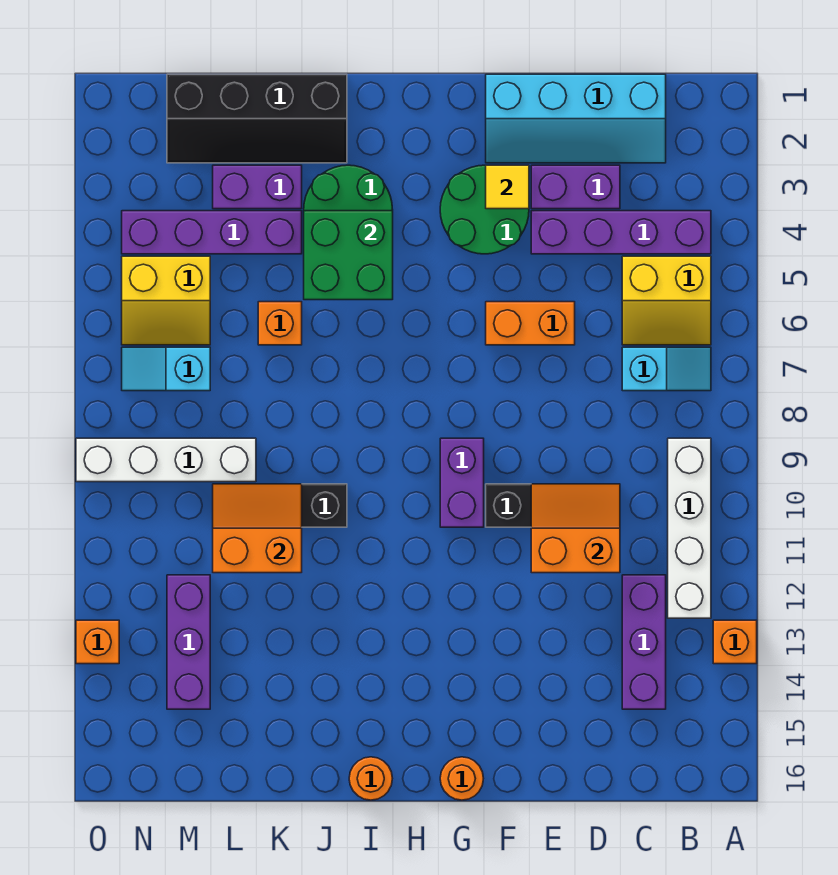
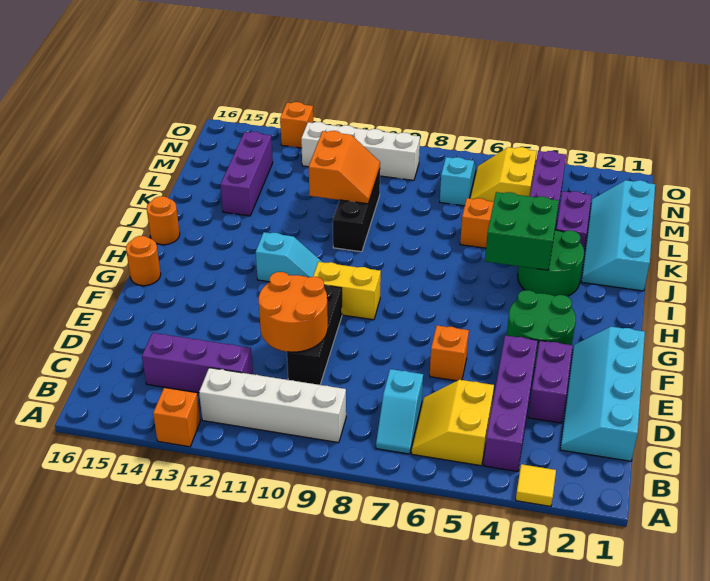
orange 2x2 slope [531,484,620,573] -> orange 2x2 round brick [259,272,328,352]
orange 1x2 brick [486,302,575,345] -> orange 1x1 brick [430,325,469,381]
yellow 1x1 tile [486,165,529,209] -> yellow 1x1 tile moved to [516,464,556,506]
purple 1x2 brick [440,438,484,527] -> yellow 1x2 brick [313,262,381,320]
none -> cyan 1x2 slope [256,232,322,282]
black 2x4 slope [167,74,347,163] -> cyan 2x4 slope [581,180,655,291]
white 1x4 brick [76,438,256,482] -> white 1x4 brick turned to [301,122,420,180]
purple 1x3 brick [167,575,210,709] -> purple 1x3 brick turned to [220,132,273,216]

